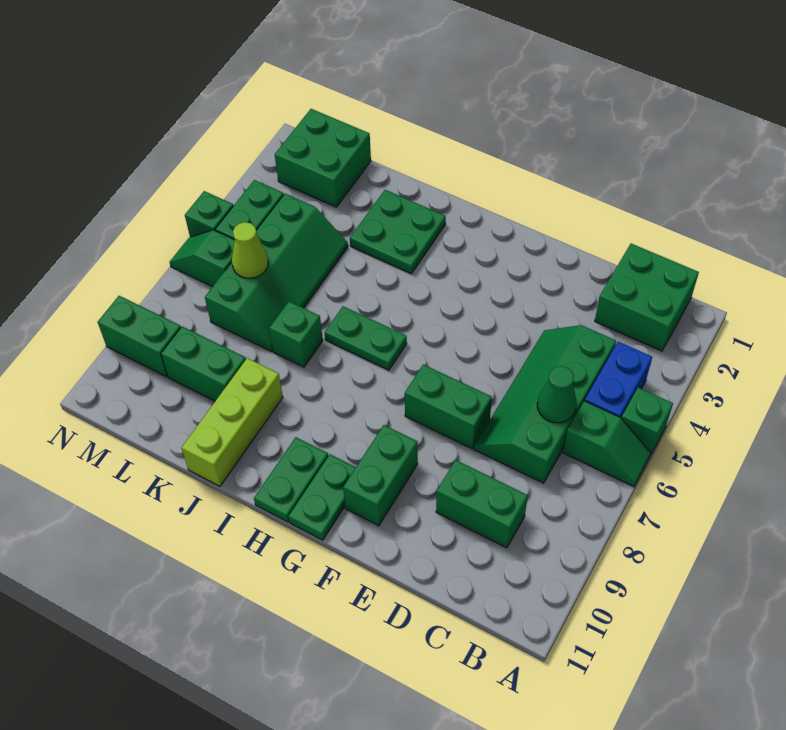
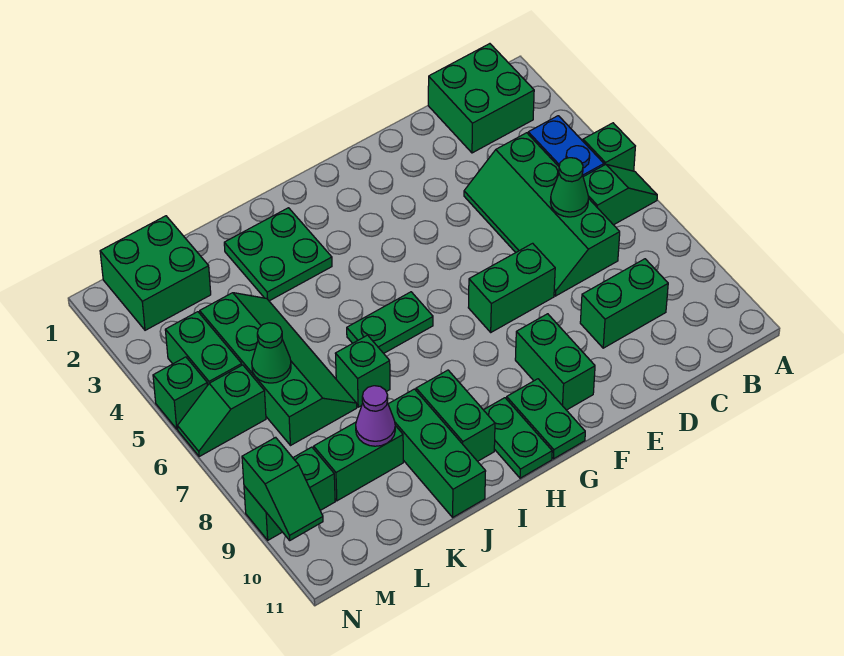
none -> green 1x2 brick [416,370,495,461]
lime 1x3 brick [181,358,283,486] -> green 1x3 brick [388,389,486,517]
none -> purple 1x1 cone [356,386,395,446]
lime 1x1 cone [232,222,268,278] -> green 1x1 cone [252,323,291,383]
none -> green 1x2 slope [242,437,323,540]

